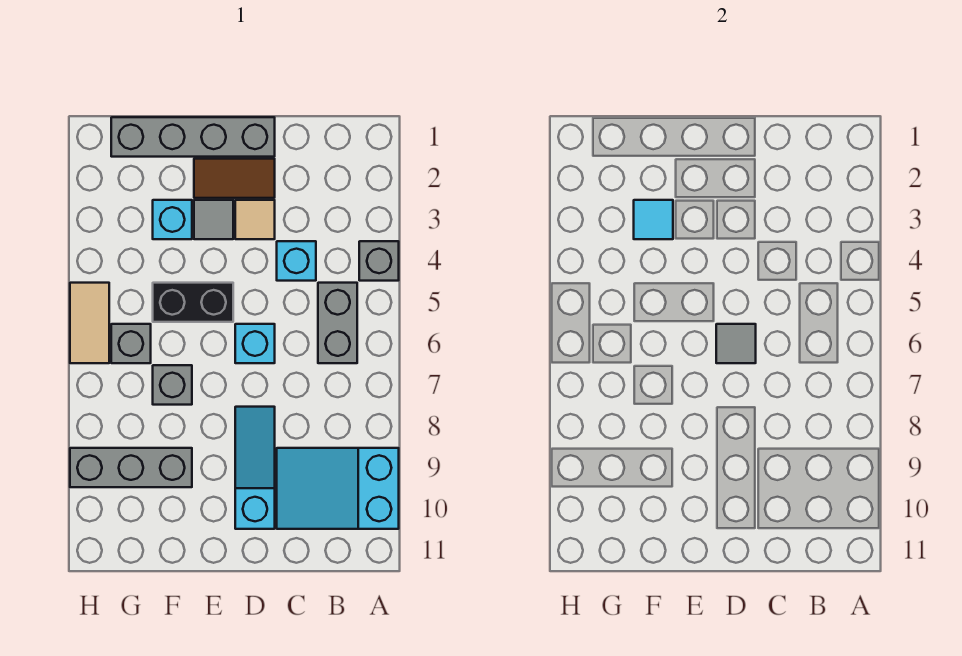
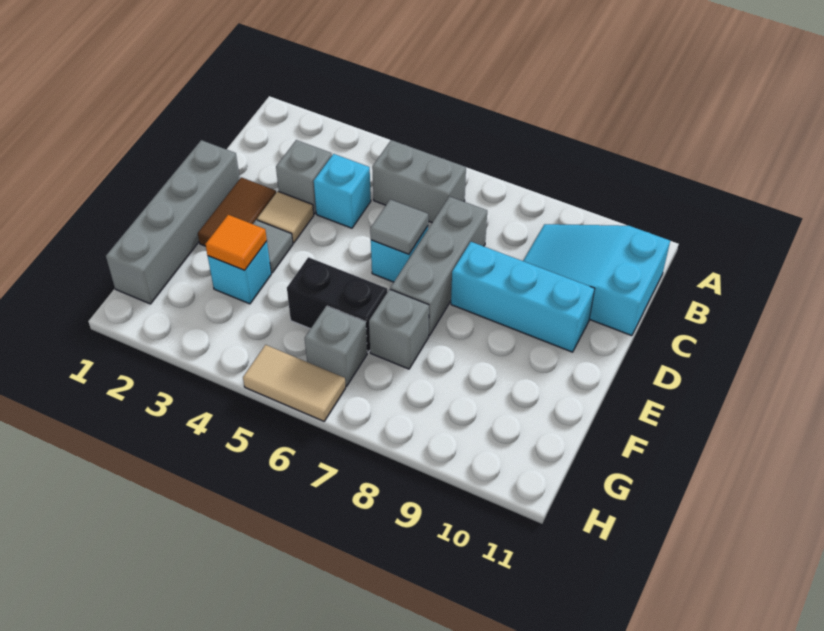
grey 1x1 brick [359,241,399,281] -> grey 1x1 brick moved to [276,140,332,214]
cyan 2x3 slope [277,448,399,529] -> cyan 2x3 slope turned to [523,224,670,336]
cyan 1x3 slope [235,407,275,529] -> cyan 1x3 brick [451,242,595,352]
black 1x2 brick [153,283,233,322] -> black 1x2 brick turned to [287,257,387,352]
cyan 1x1 tile [634,200,673,239] -> orange 1x1 tile [205,215,267,270]
grey 1x3 brick [70,448,192,487] -> grey 1x3 brick moved to [390,197,487,336]

